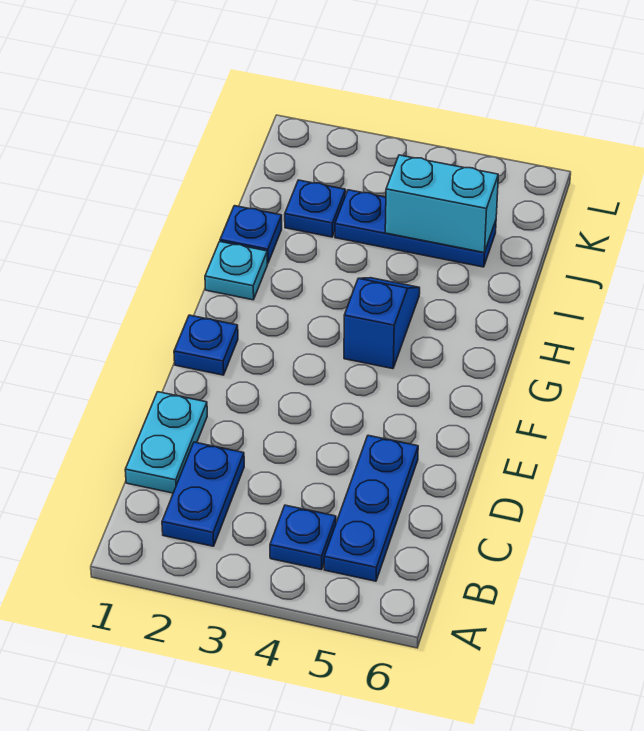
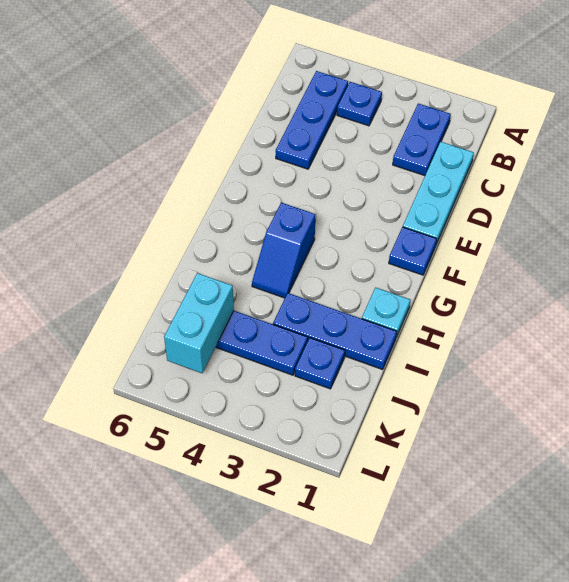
cyan 1x2 plate [125,392,207,493] -> cyan 1x3 plate [403,142,474,244]
blue 1x1 plate [220,206,282,263] -> blue 1x3 plate [273,293,397,369]
cyan 1x2 brick [385,155,498,253] -> cyan 1x2 brick turned to [164,273,234,373]

